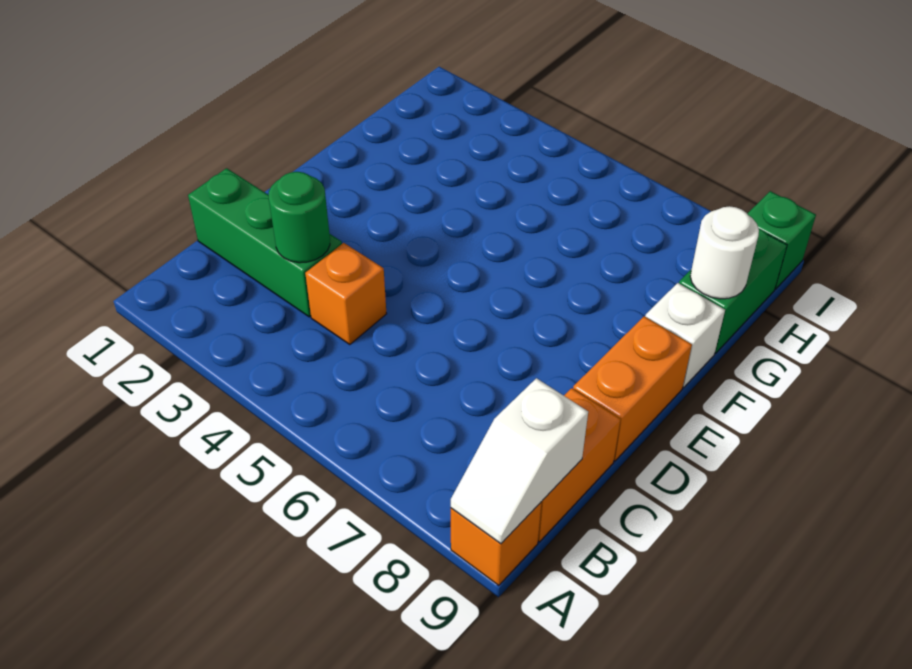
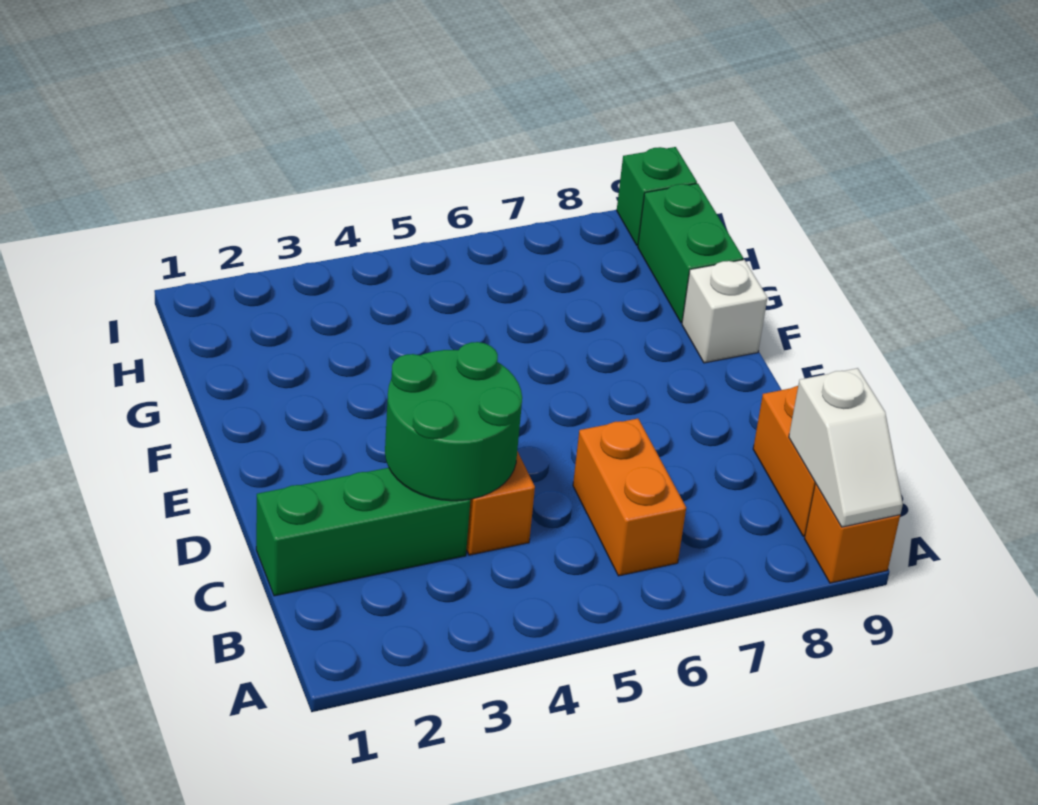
green 1x1 round brick [269,172,330,263] -> green 2x2 round brick [385,342,522,501]
orange 1x2 brick [573,316,692,461] -> orange 1x2 brick moved to [573,419,686,576]
white 1x1 round brick [690,206,759,299] -> none

